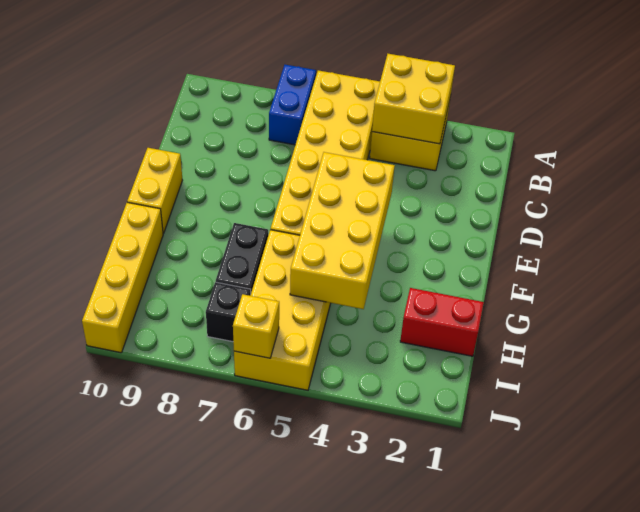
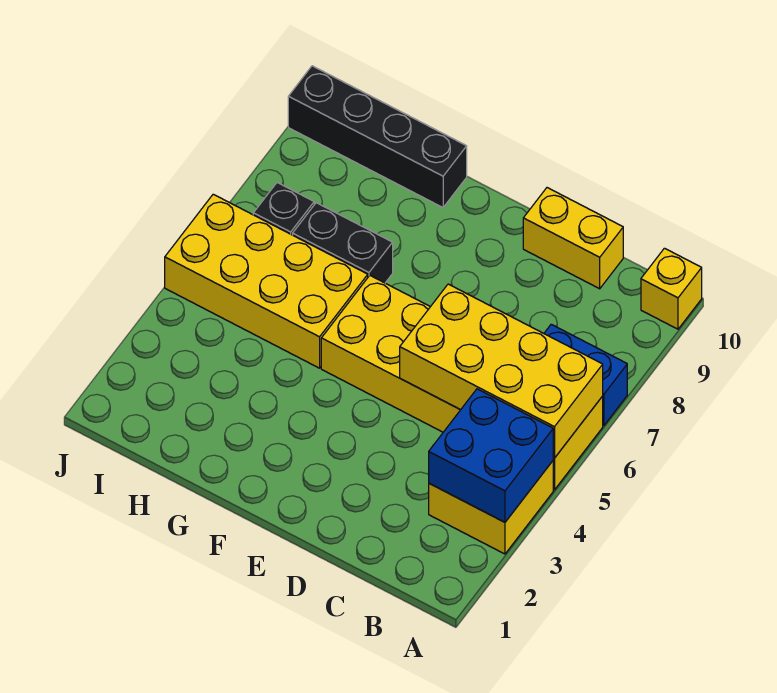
yellow 2x2 brick [372,54,455,144] -> blue 2x2 brick [429,389,553,522]
yellow 2x4 brick [290,152,395,309] -> yellow 2x4 brick moved to [400,284,603,458]
yellow 1x2 brick [127,148,183,234] -> yellow 1x2 brick moved to [523,188,623,289]
yellow 1x4 brick [82,202,163,353] -> black 1x4 brick [288,66,467,207]
red 1x2 brick [400,288,484,356] -> none
yellow 1x1 brick [233,294,279,358] -> yellow 1x1 brick moved to [641,248,702,329]

